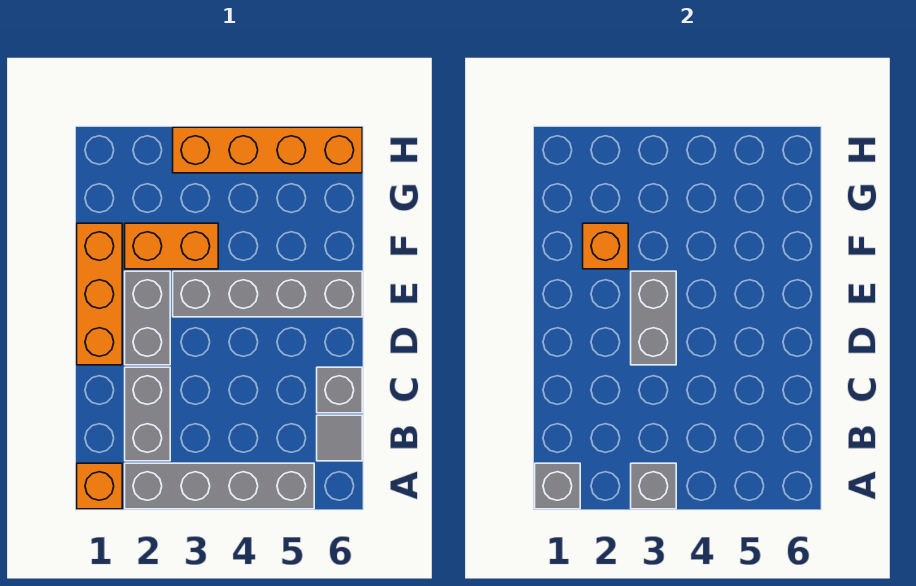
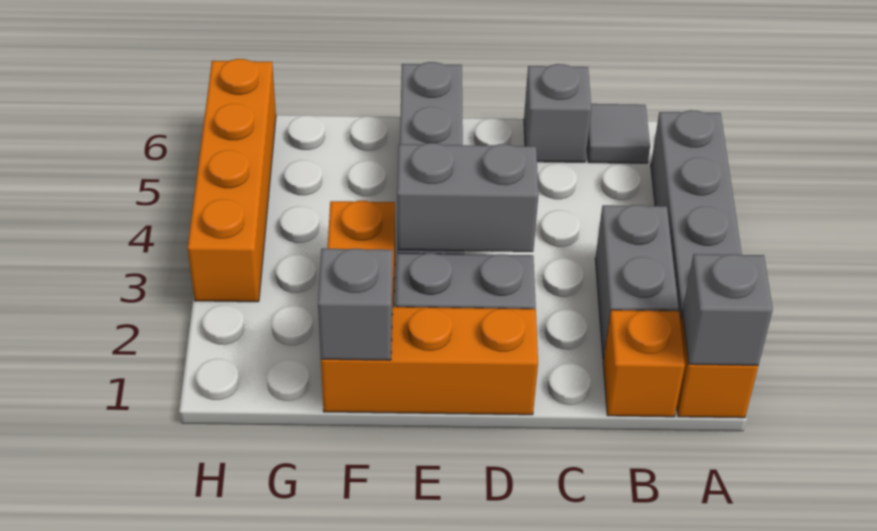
grey 1x1 brick [631,463,676,509] -> grey 1x1 brick moved to [318,249,392,360]
grey 1x2 brick [125,367,170,461] -> grey 1x2 brick turned to [595,205,679,360]
orange 1x1 brick [583,223,628,269] -> orange 1x1 brick moved to [603,310,685,417]

